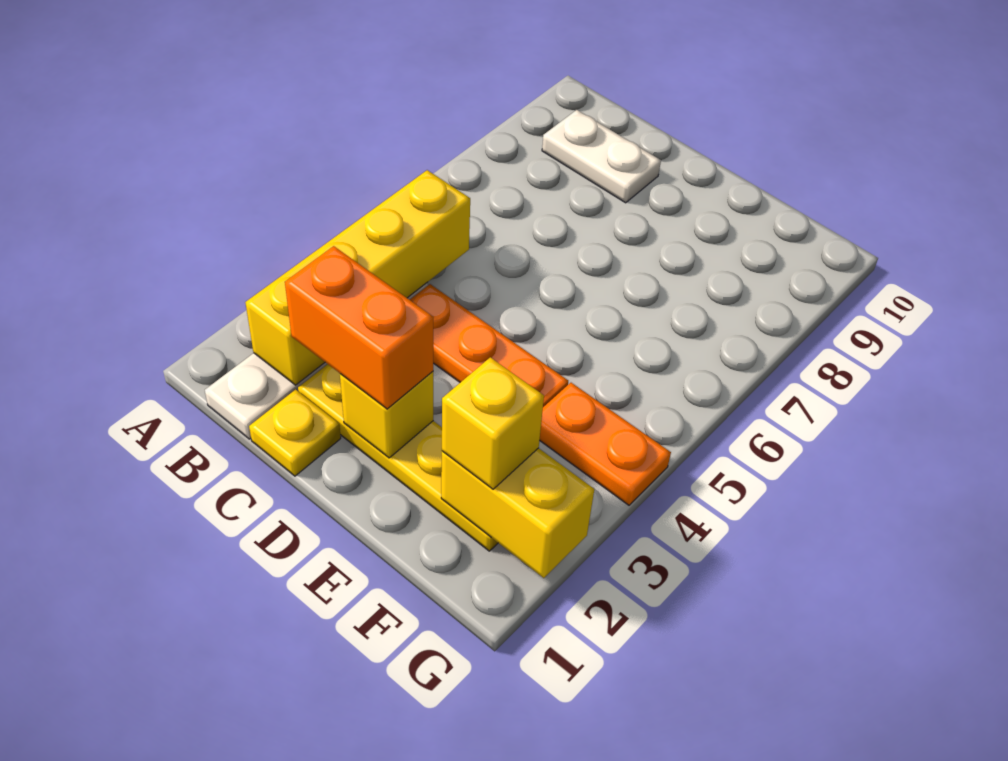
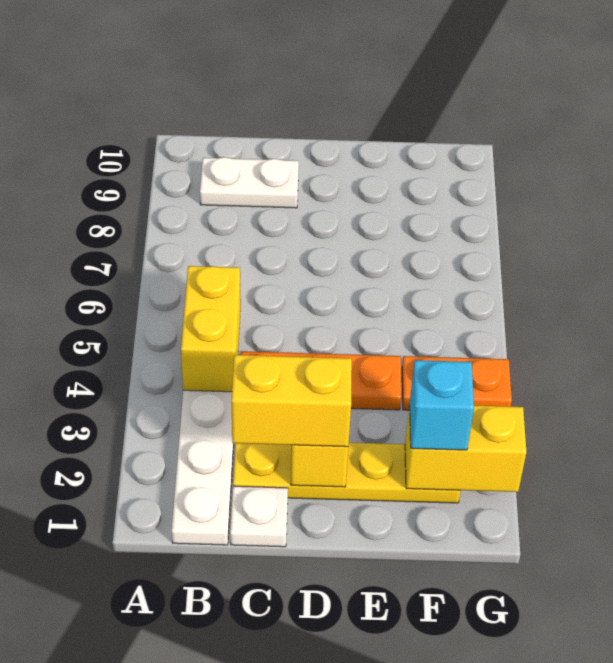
yellow 1x4 brick [245,170,470,385] -> yellow 1x2 brick [181,266,241,392]
yellow 1x1 plate [249,390,341,476] -> white 1x1 plate [230,486,288,547]
orange 1x2 brick [285,246,433,409] -> yellow 1x2 brick [231,355,352,447]
yellow 1x1 brick [442,357,544,489] -> cyan 1x1 brick [410,360,474,450]

